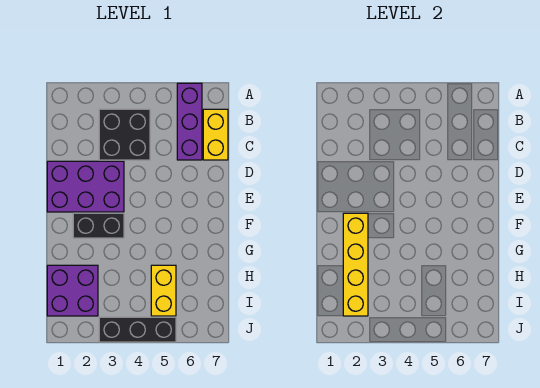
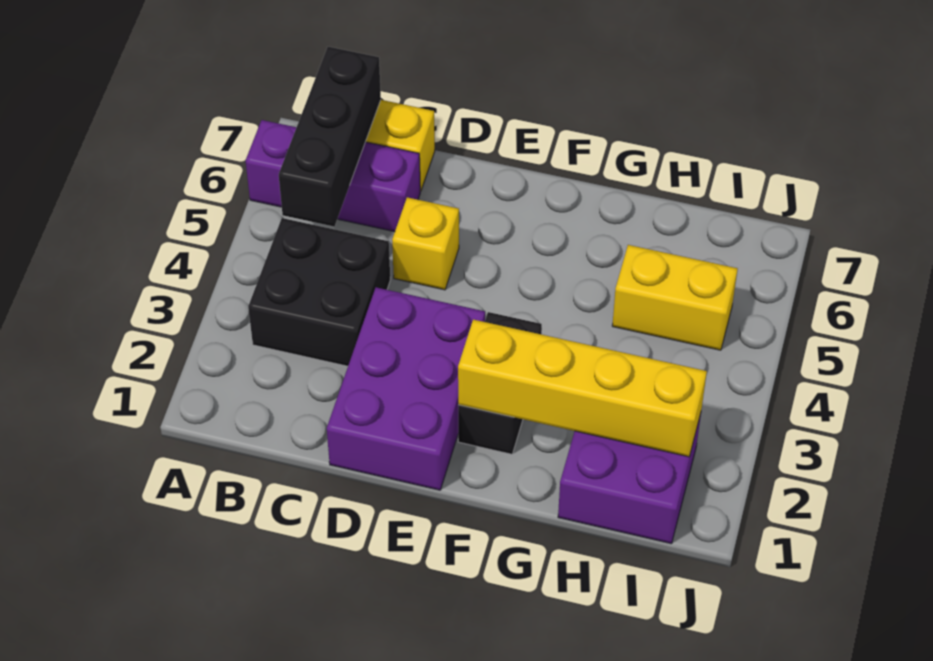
none -> yellow 1x1 brick [392,197,459,290]
black 1x3 brick [99,317,176,342] -> black 1x3 brick moved to [279,47,381,227]

